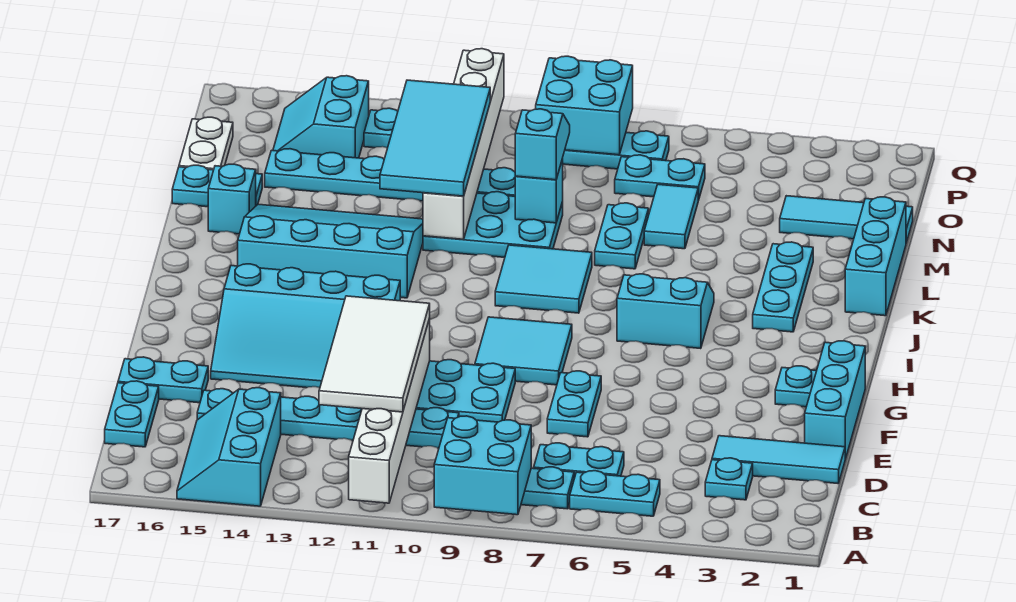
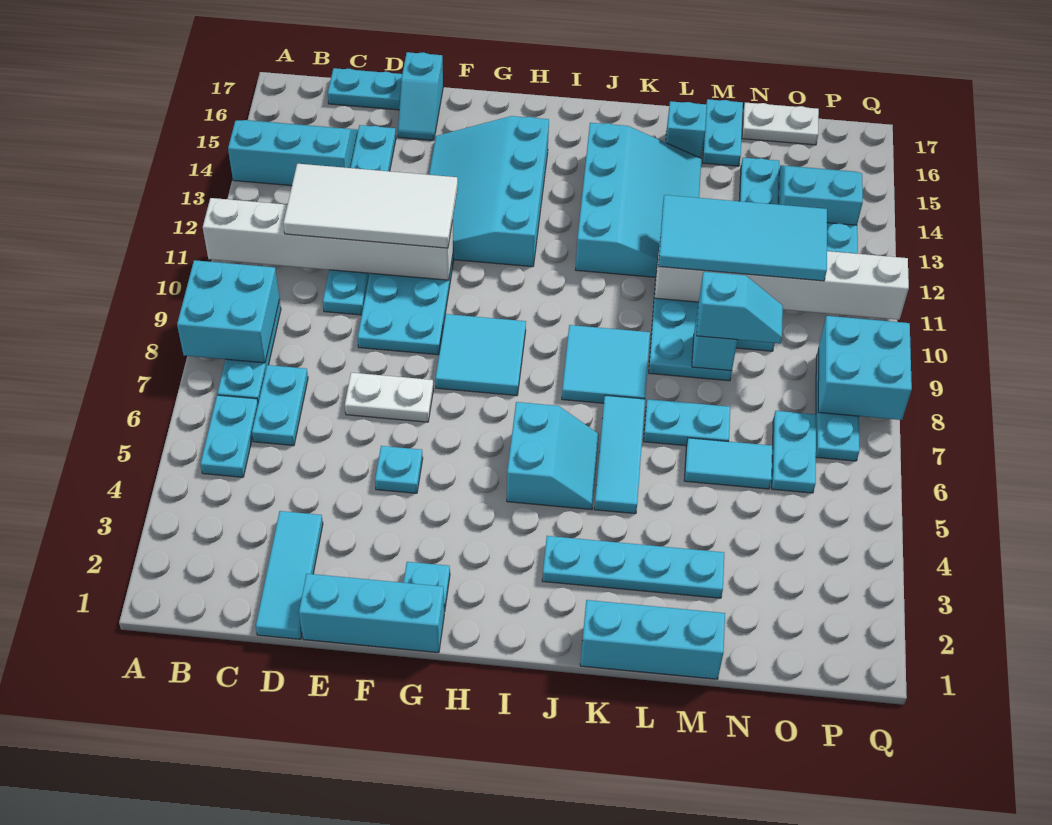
cyan 1x1 plate [705,458,753,500] -> cyan 1x1 plate moved to [375,446,423,493]
cyan 1x2 plate [547,371,601,437] -> white 1x2 plate [345,373,433,422]
cyan 1x2 plate [118,357,208,403] -> cyan 1x2 slope [398,52,443,140]
cyan 1x3 plate [753,242,813,332] -> cyan 1x4 plate [542,536,724,598]
cyan 1x3 tile [780,196,913,243] -> cyan 1x3 tile moved to [594,395,645,514]

